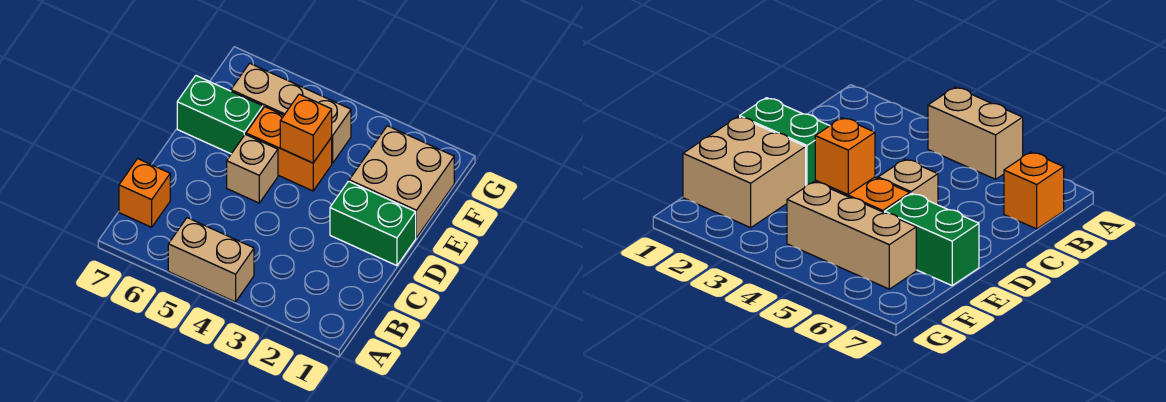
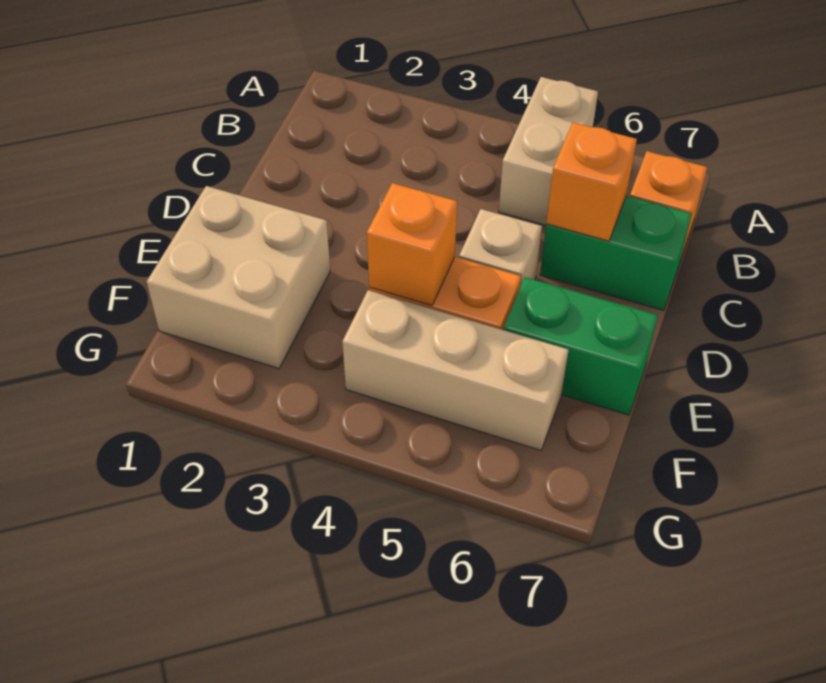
tan 1x2 brick [168,218,254,302] -> tan 1x2 brick turned to [499,77,598,225]
none -> orange 1x1 brick [546,122,637,241]
green 1x2 brick [330,181,416,266] -> green 1x2 brick moved to [540,196,692,310]

